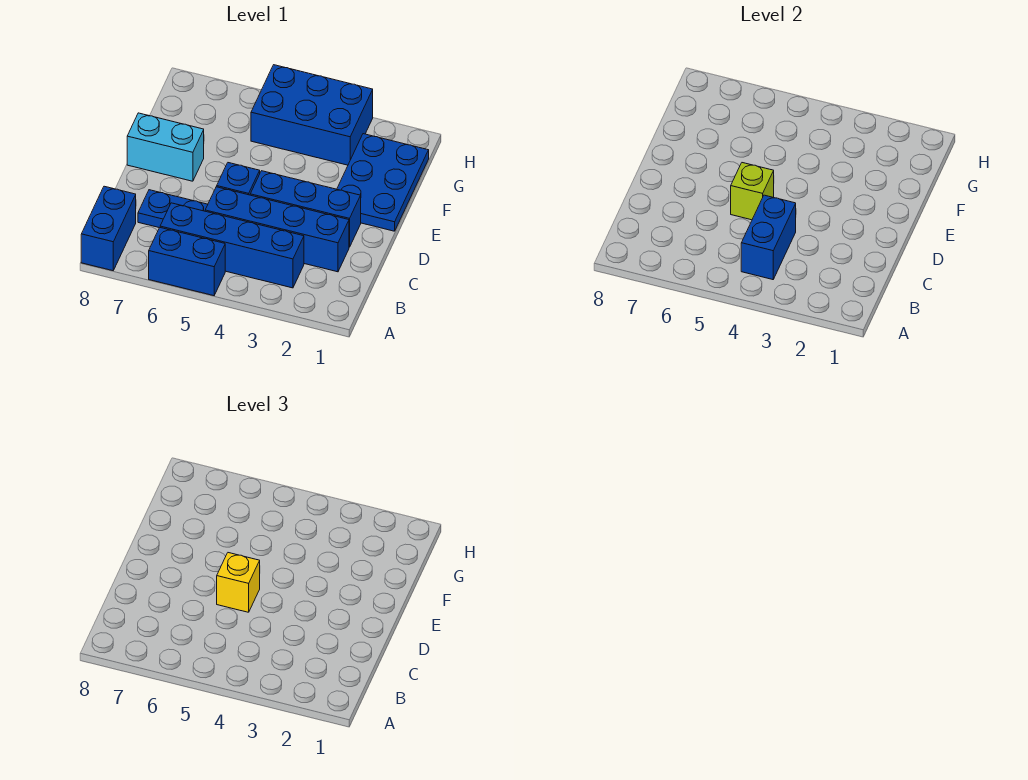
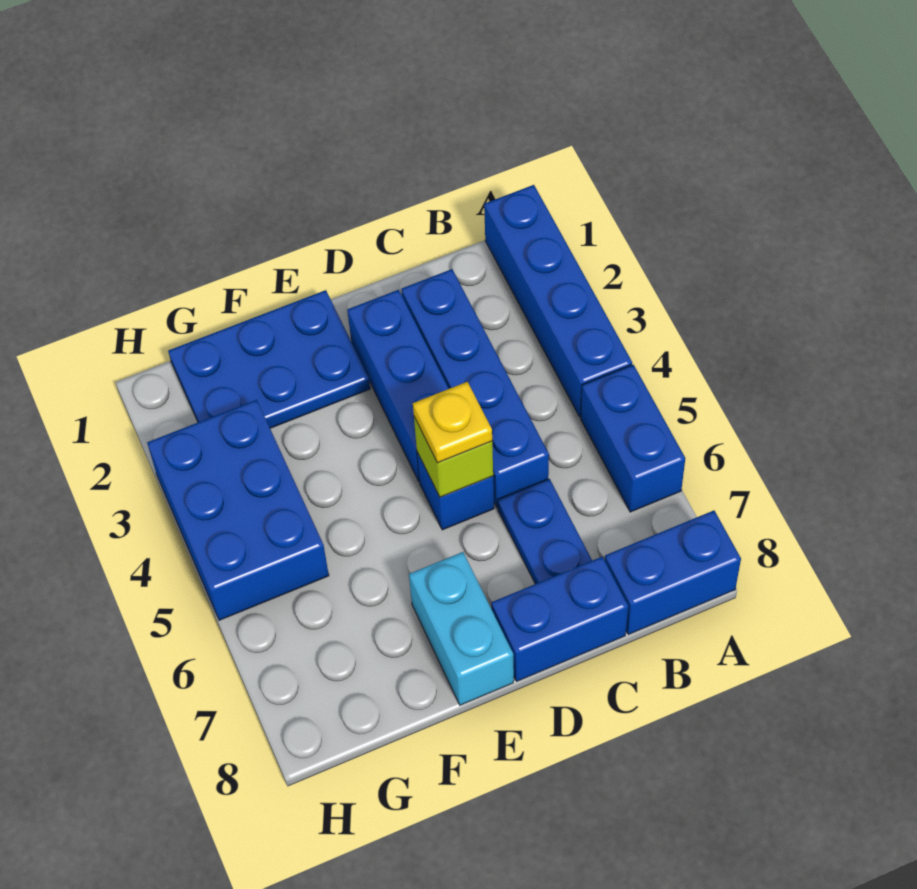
blue 1x4 brick [160,203,304,288] -> blue 1x4 brick moved to [484,185,632,417]
blue 1x2 brick [741,195,796,280] -> blue 1x2 brick moved to [491,557,628,682]
yellow 1x1 brick [217,553,260,612] -> yellow 1x1 plate [413,382,492,463]

